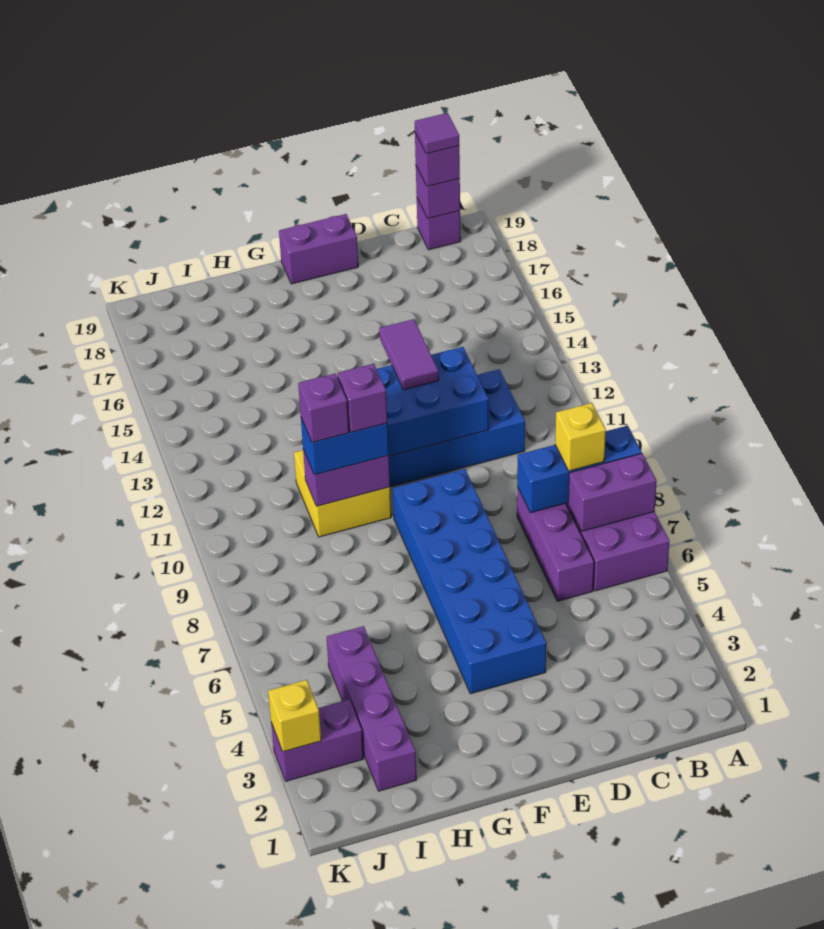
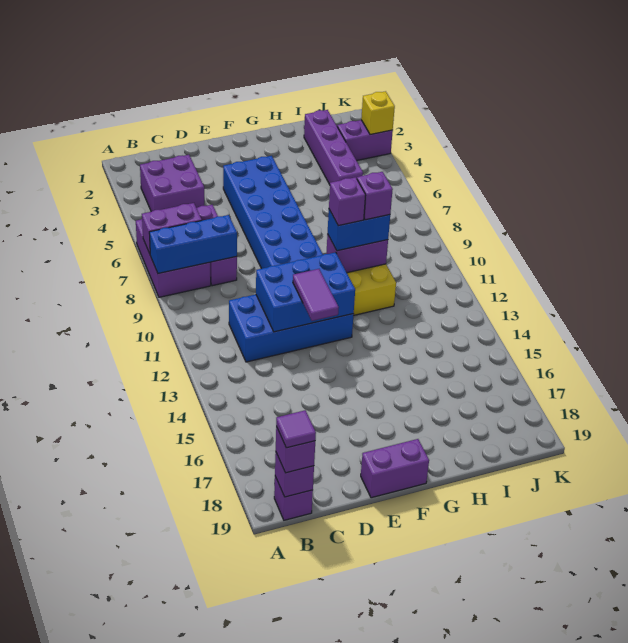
none -> purple 2x2 brick [140,155,205,212]
yellow 1x1 brick [555,403,606,471] -> none

